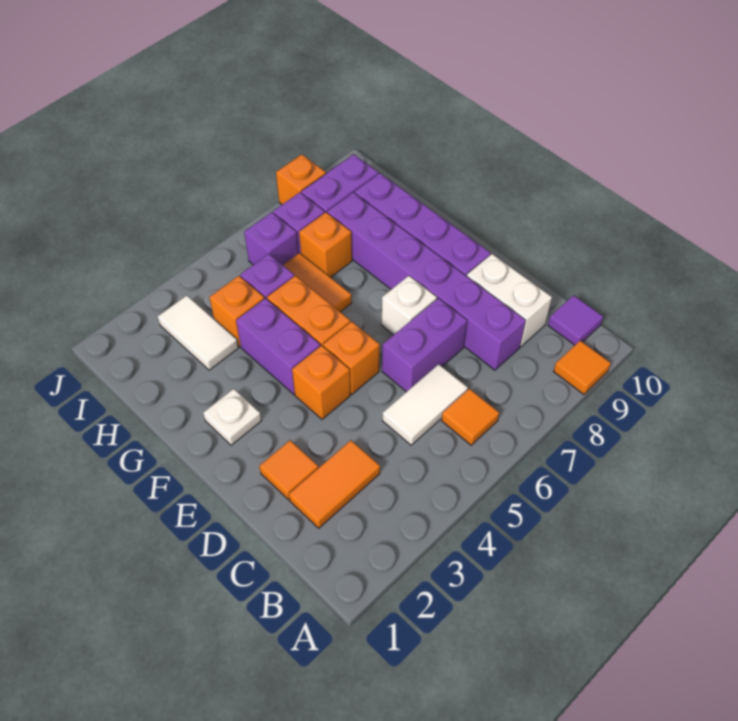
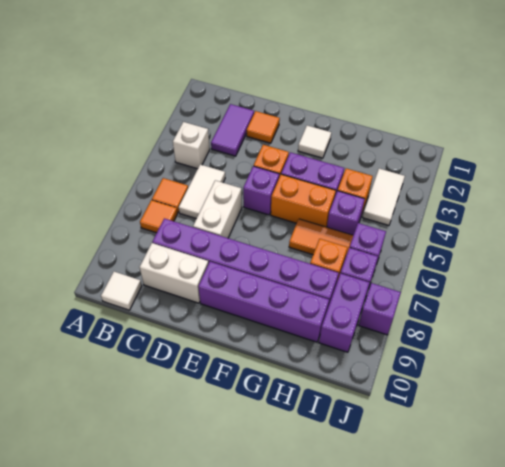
orange 1x1 tile [554,341,611,394] -> orange 1x1 tile moved to [140,200,178,233]
purple 1x1 tile [548,295,603,345] -> white 1x1 tile [101,272,142,310]
orange 1x2 tile [289,440,380,528] -> purple 1x2 tile [211,104,254,156]
purple 1x2 brick [382,298,467,392] -> white 1x2 brick [193,180,242,238]
orange 1x1 brick [323,321,380,394] -> purple 1x1 brick [243,166,279,215]
white 1x1 brick [382,276,437,335] -> white 1x1 brick moved to [173,122,210,169]
white 1x1 plate [203,389,261,445] -> white 1x1 tile [298,126,331,158]
white 1x2 tile [158,295,238,370] -> white 1x2 tile turned to [362,169,405,225]
orange 1x1 brick [276,154,326,204] -> purple 1x1 brick [359,283,401,335]

